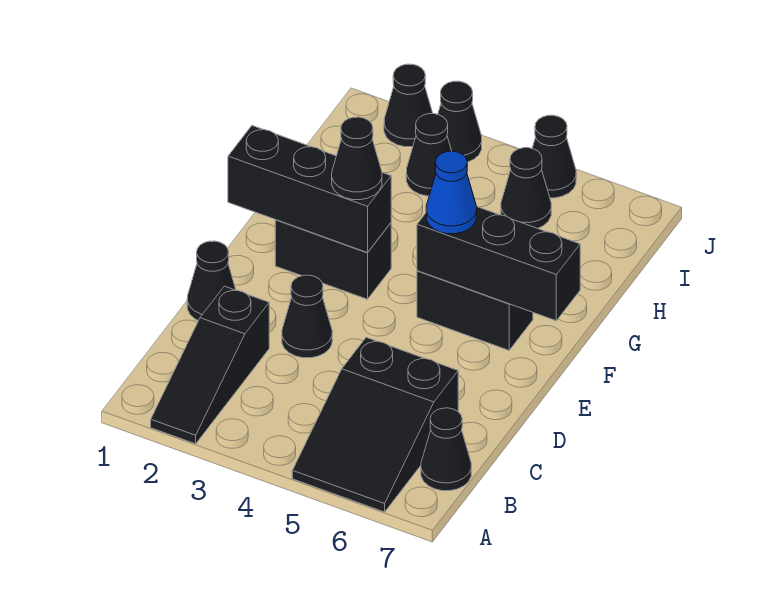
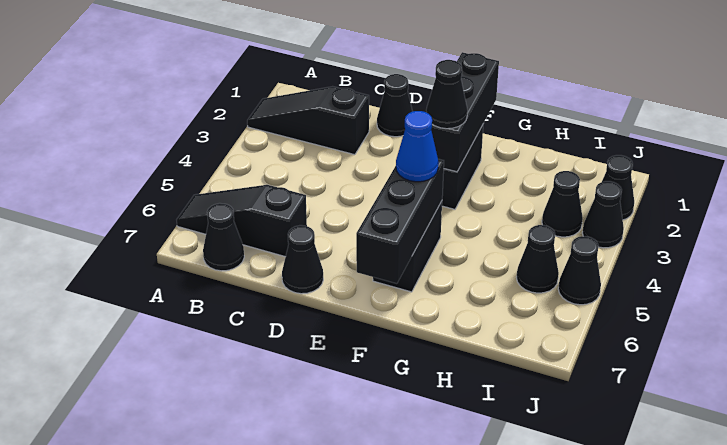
black 2x3 slope [292,337,458,512] -> black 1x3 slope [177,185,307,257]
black 1x1 cone [282,275,332,358] -> black 1x1 cone moved to [282,225,323,294]

